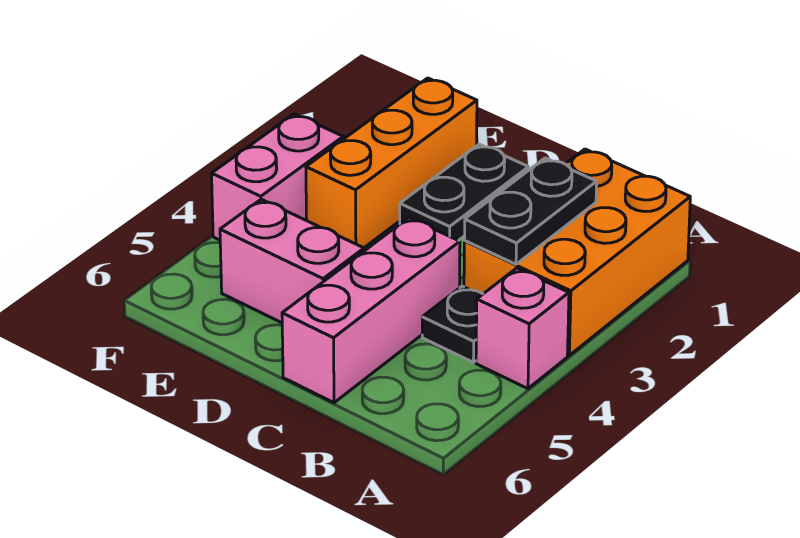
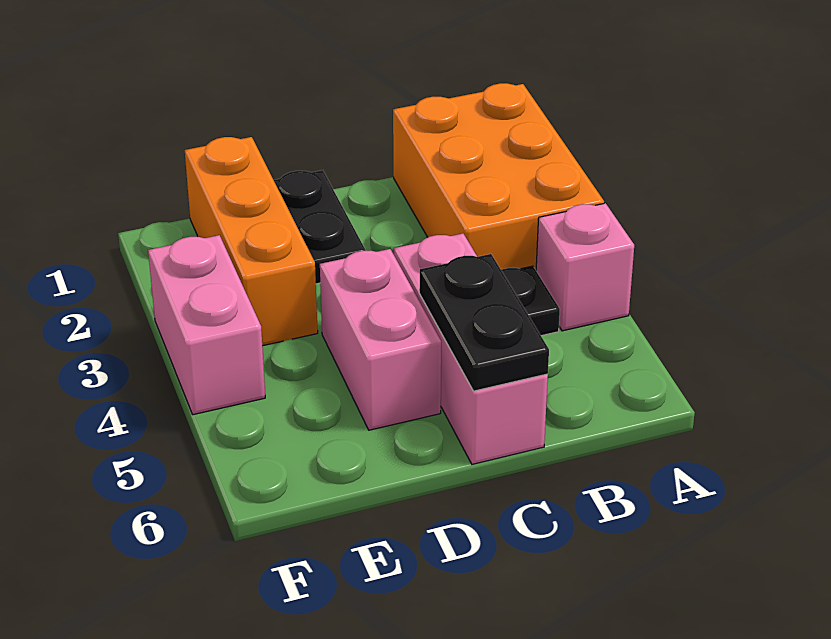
black 1x2 plate [464,158,597,264] -> black 1x2 plate moved to [419,254,549,391]
pink 1x2 brick [220,199,364,323] -> pink 1x2 brick turned to [320,249,441,430]

